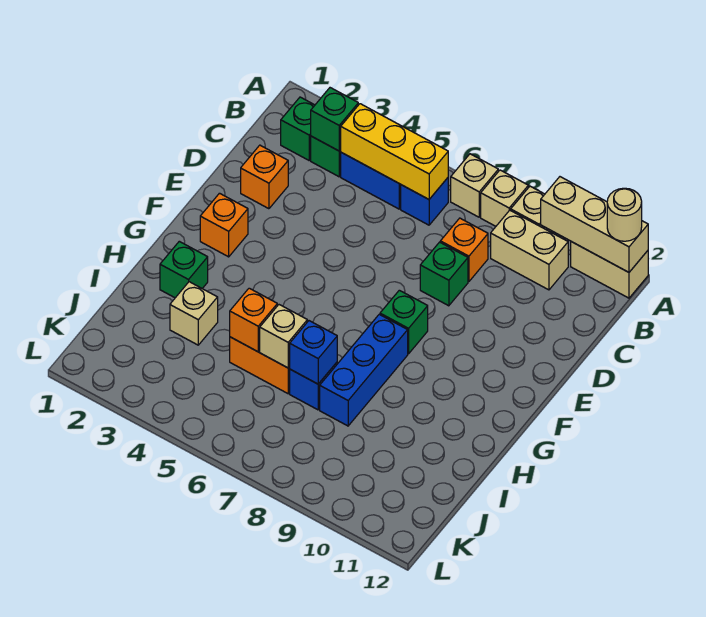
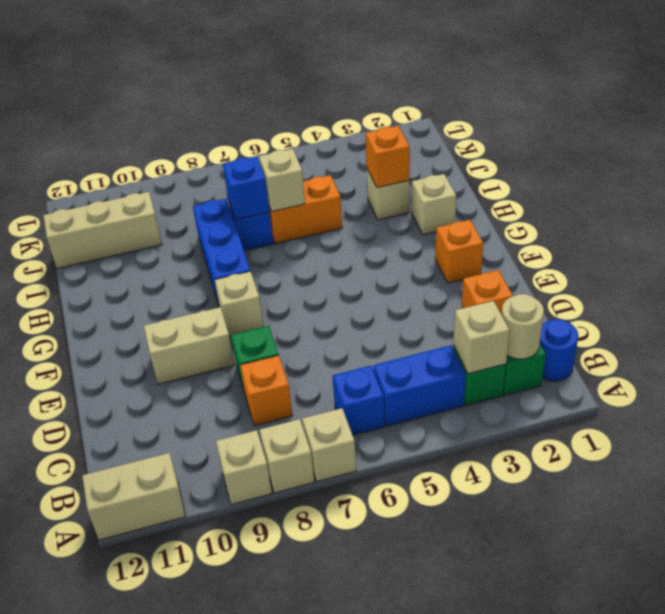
tan 1x3 brick [541,177,648,272] -> tan 1x3 brick moved to [43,192,162,269]
tan 1x1 round brick [607,188,642,241] -> tan 1x1 round brick moved to [502,294,544,359]
none -> blue 1x1 round brick [540,319,578,381]
green 1x1 brick [311,88,358,151] -> tan 1x1 brick [453,301,509,374]
yellow 1x3 brick [341,104,448,199] -> none
tan 1x2 brick [491,210,568,290] -> tan 1x2 brick moved to [144,307,234,384]
green 1x1 brick [380,290,428,354] -> tan 1x1 brick [215,271,264,337]
green 1x1 brick [160,241,208,298] -> tan 1x1 brick [412,174,456,235]
orange 1x1 brick [230,288,277,352] -> orange 1x1 brick moved to [365,126,410,188]

